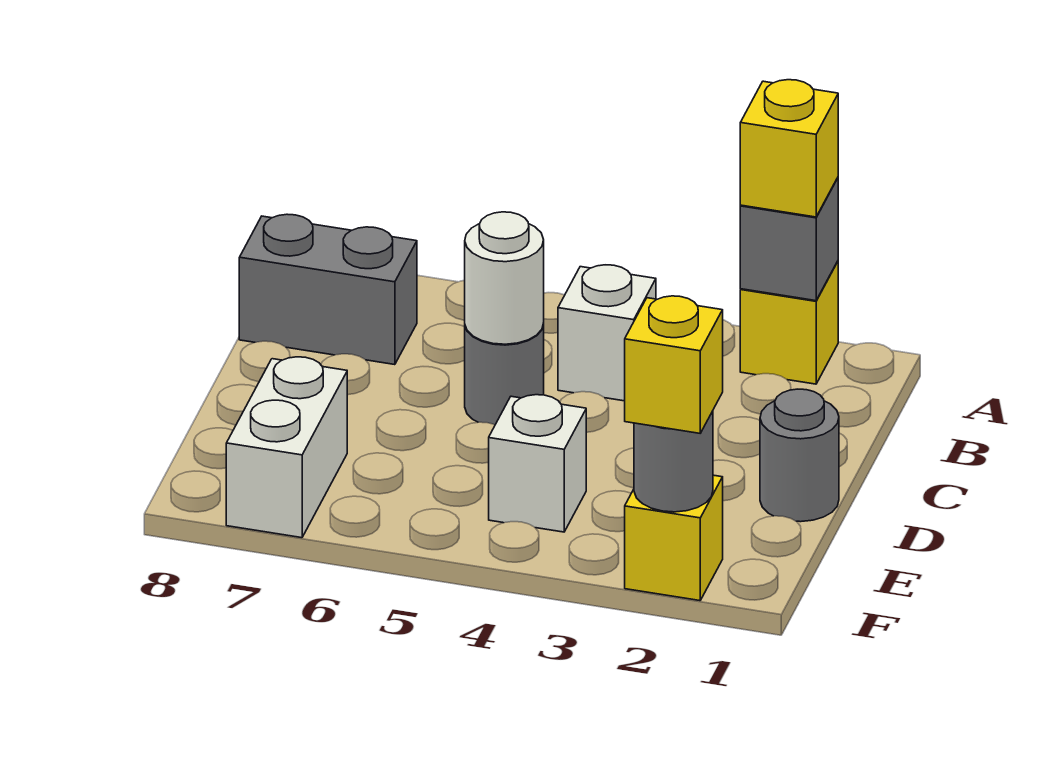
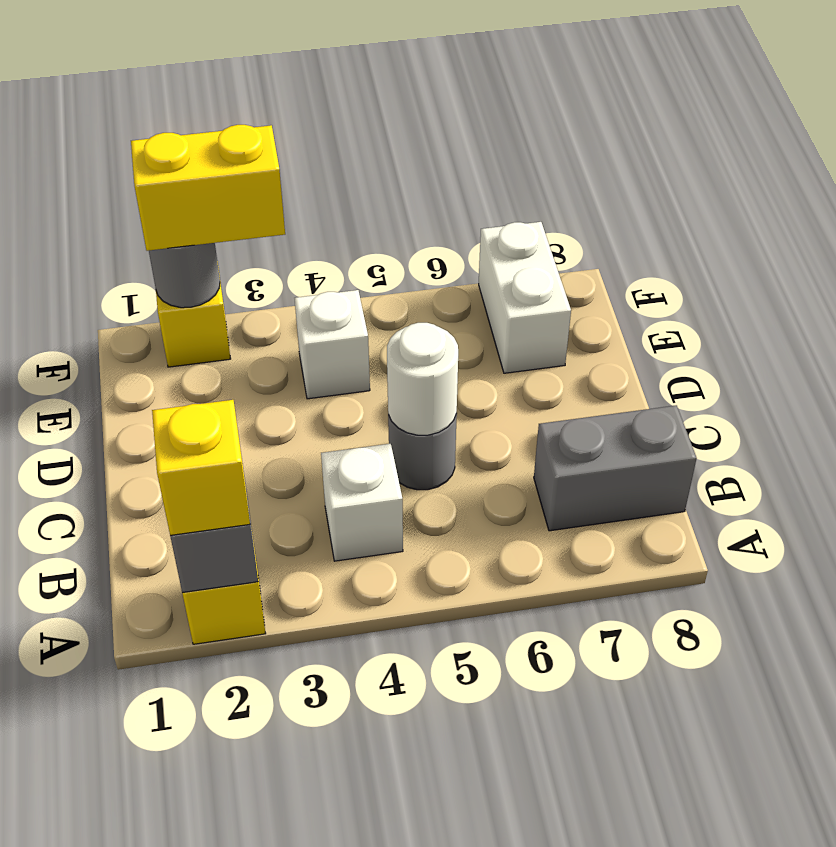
grey 1x1 round brick [760,389,839,522] -> none
yellow 1x1 brick [625,296,723,433] -> yellow 1x2 brick [131,125,285,251]

